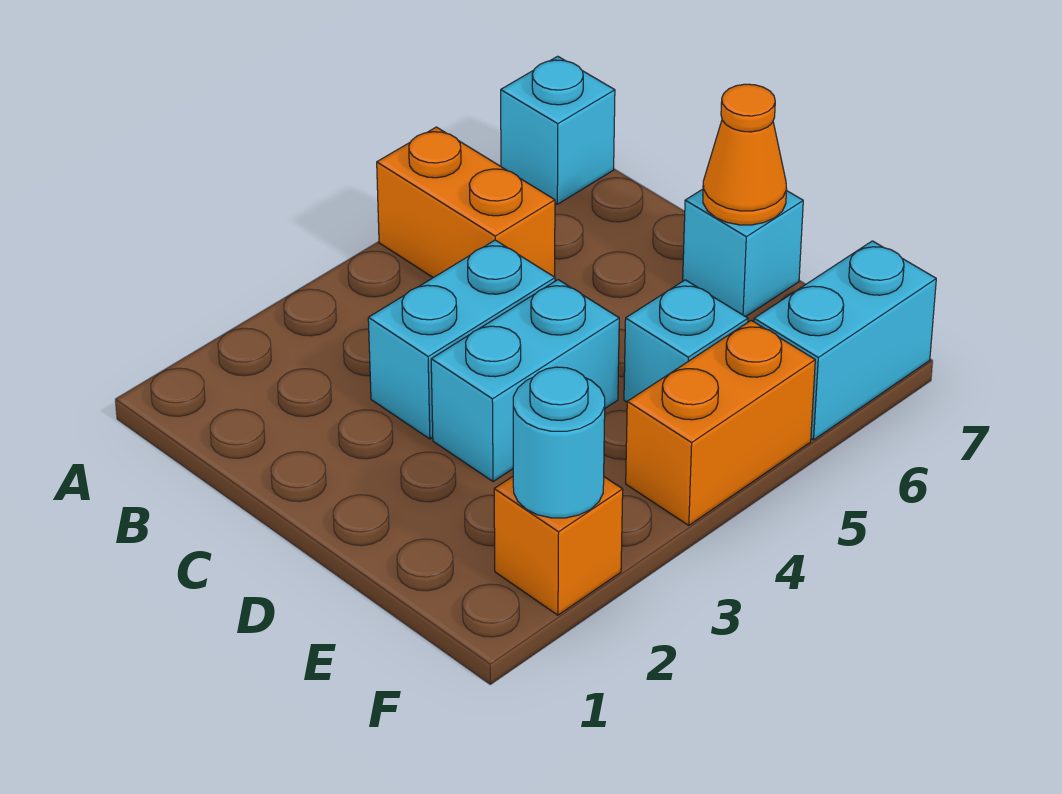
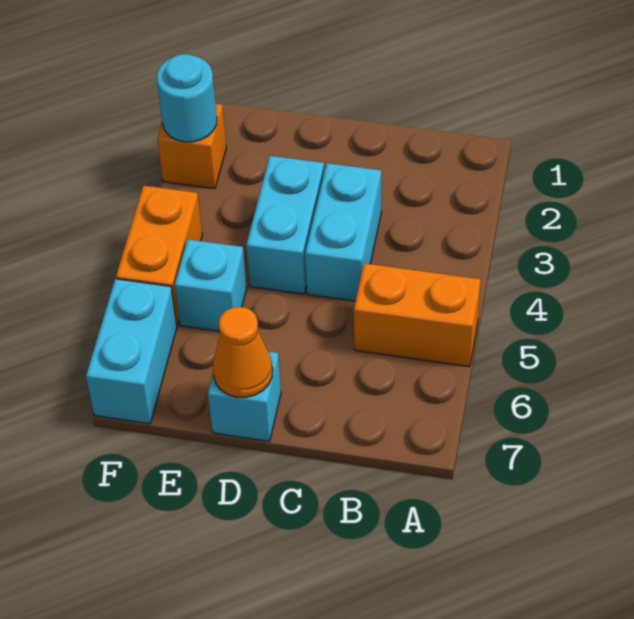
cyan 1x1 brick [501,56,615,204] -> none

